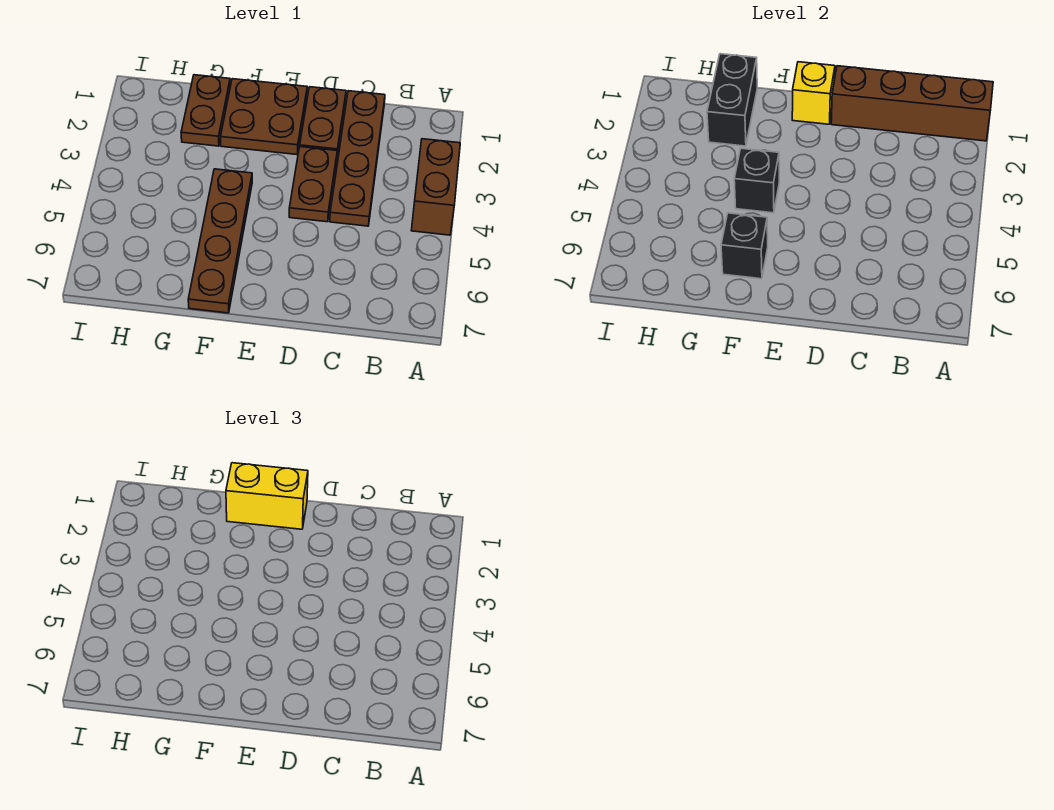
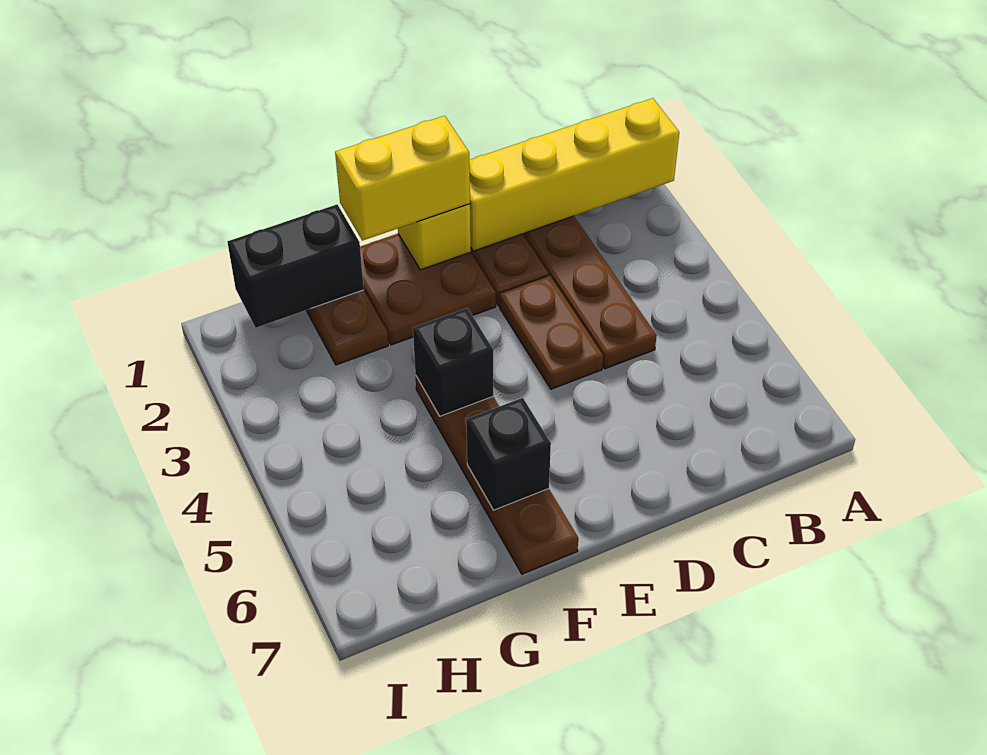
brown 1x4 brick [831,66,993,141] -> yellow 1x4 brick [469,98,679,251]
brown 1x2 brick [411,139,460,235] -> none
black 1x2 brick [707,54,757,146] -> black 1x2 brick turned to [227,205,364,328]

